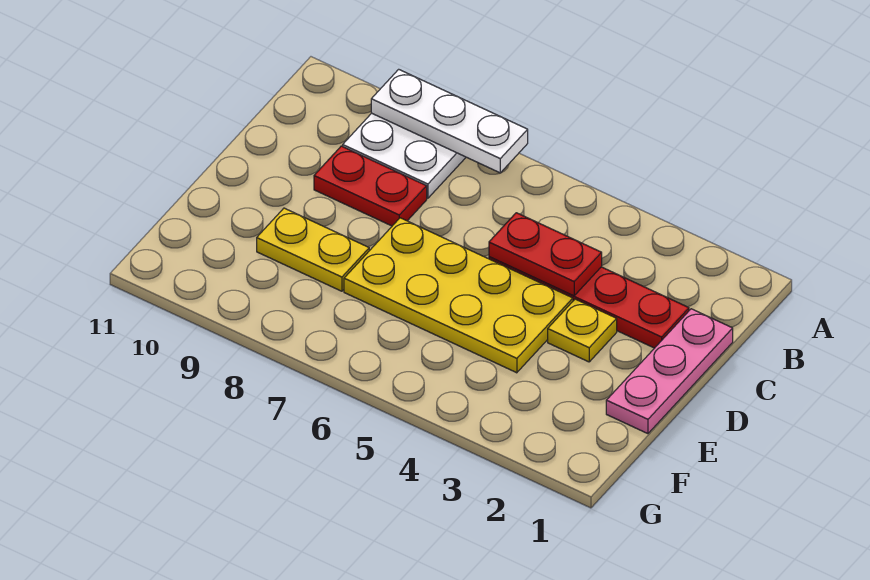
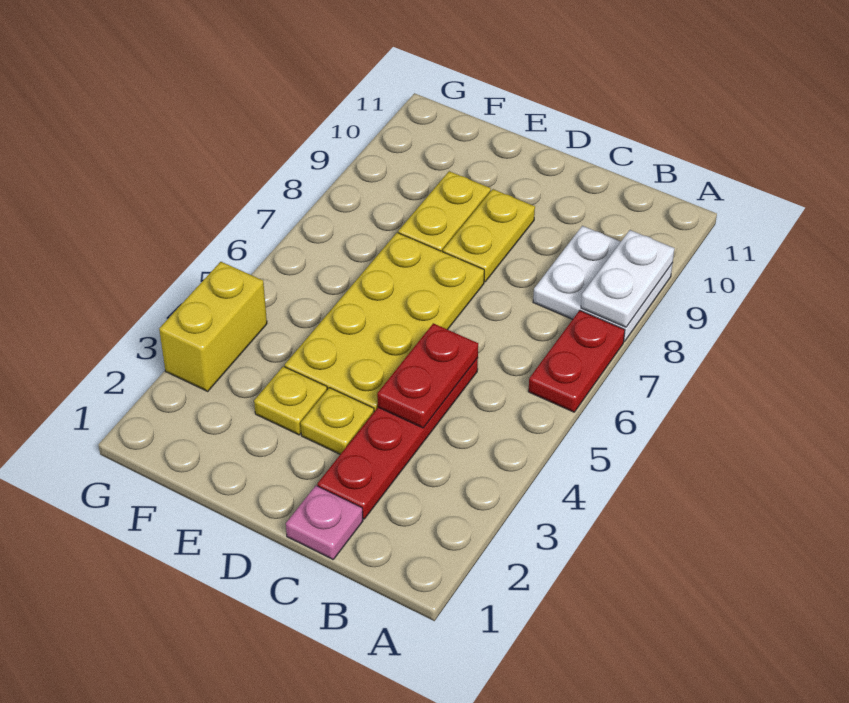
white 1x3 plate [371,69,528,173] -> white 1x2 plate [581,230,675,327]
pink 1x3 plate [606,309,733,434] -> pink 1x1 plate [286,486,363,559]
red 1x2 plate [314,146,427,226] -> red 1x2 plate moved to [528,310,625,412]
none -> yellow 1x2 plate [443,189,535,282]
none -> yellow 1x1 plate [254,366,327,435]
none -> yellow 1x2 brick [159,262,267,391]

